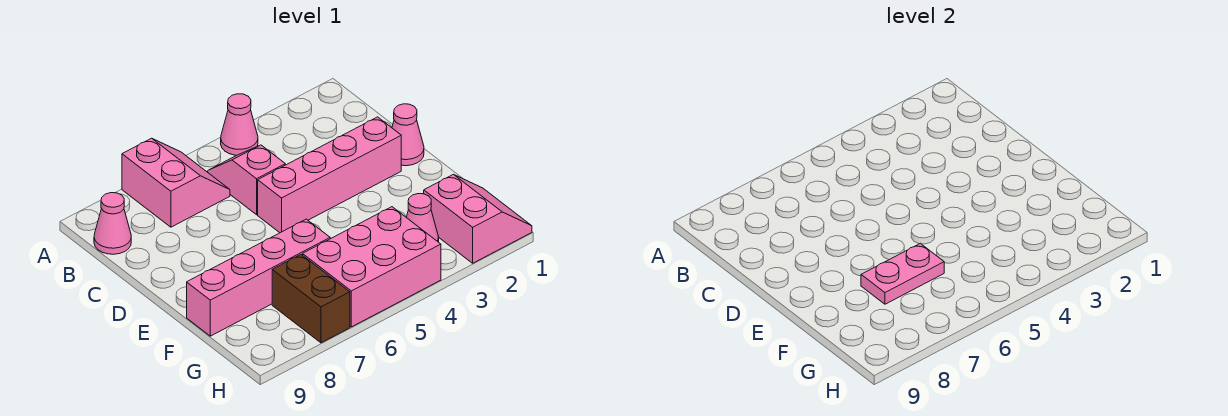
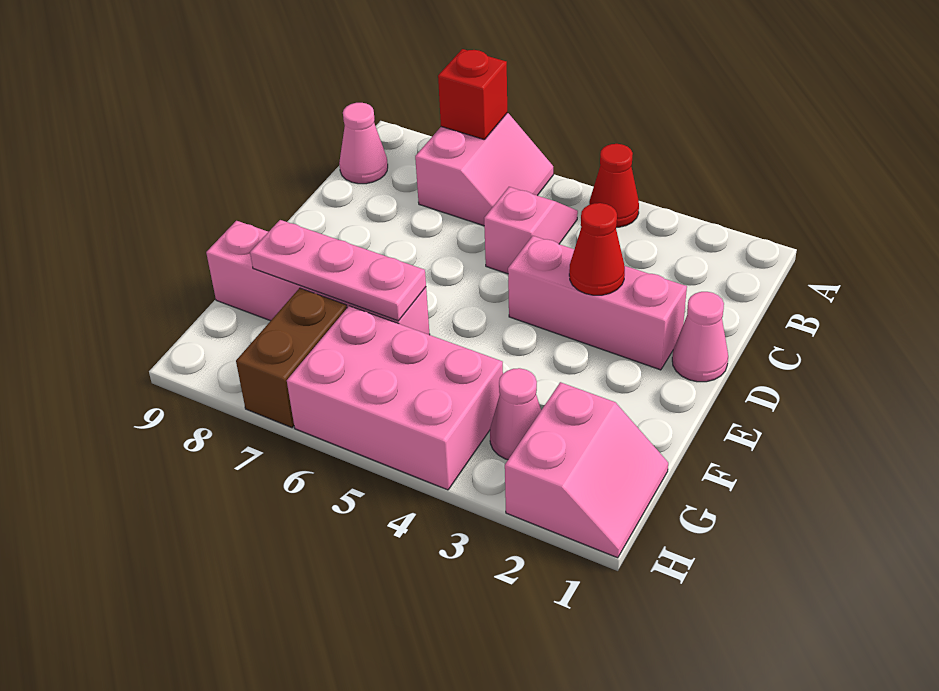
pink 1x1 cone [221,94,258,155] -> red 1x1 cone [589,144,639,227]
none -> red 1x1 brick [438,49,507,140]
pink 1x4 brick [258,117,401,233] -> pink 1x3 brick [508,236,687,370]
none -> red 1x1 cone [569,203,625,295]
pink 1x2 plate [861,243,944,304] -> pink 1x3 plate [250,220,426,321]

